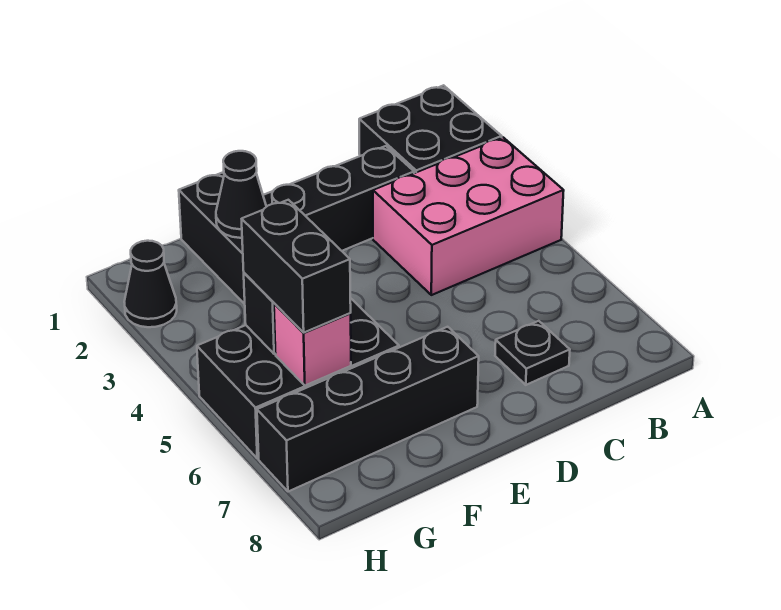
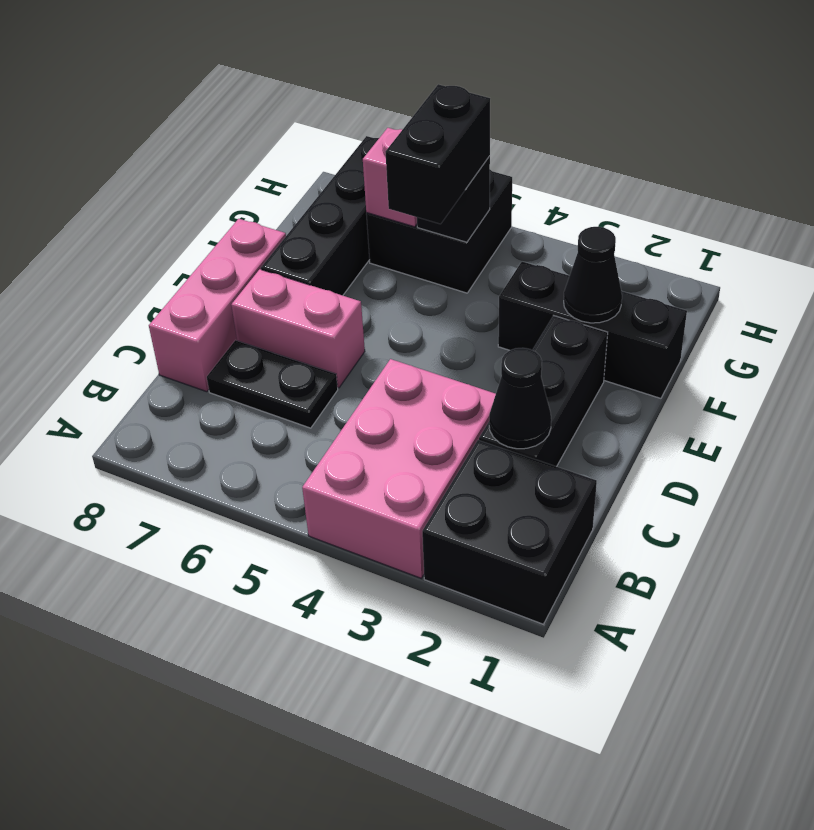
black 1x1 plate [495,321,570,385] -> black 1x2 plate [207,340,338,428]
none -> pink 1x3 brick [149,219,286,392]
none -> pink 1x2 brick [231,269,365,388]
black 2x3 brick [197,298,399,459] -> black 2x2 brick [366,170,512,293]
black 1x2 brick [242,200,351,332] -> black 1x2 brick turned to [386,84,490,224]
black 1x1 cone [124,241,177,327] -> black 1x1 cone moved to [489,348,551,449]

